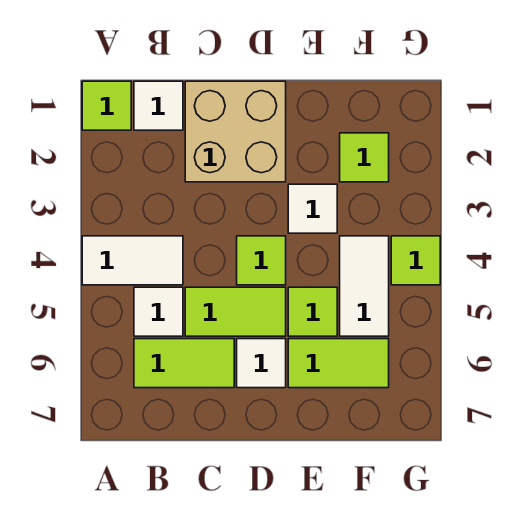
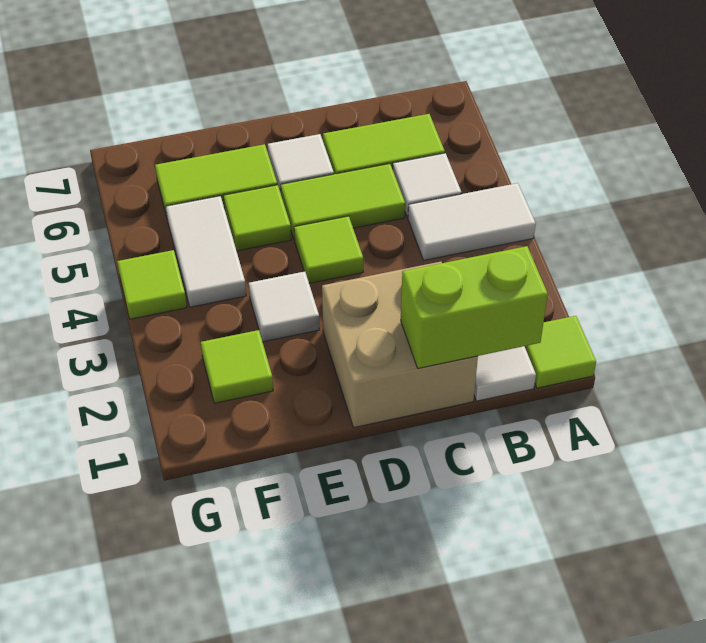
none -> lime 1x2 brick [401,246,548,368]

